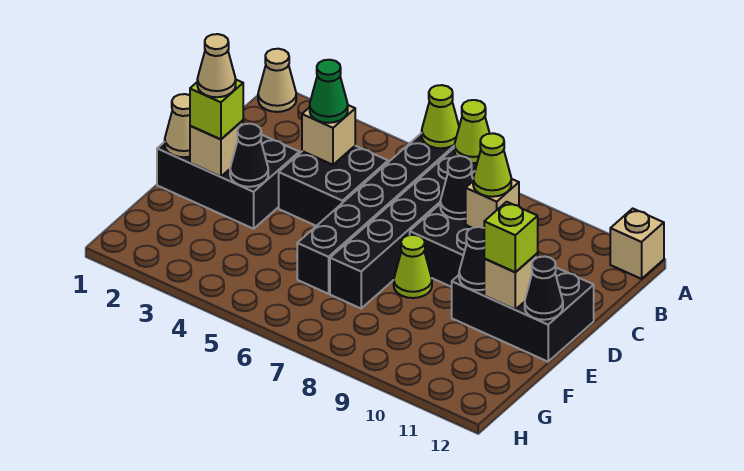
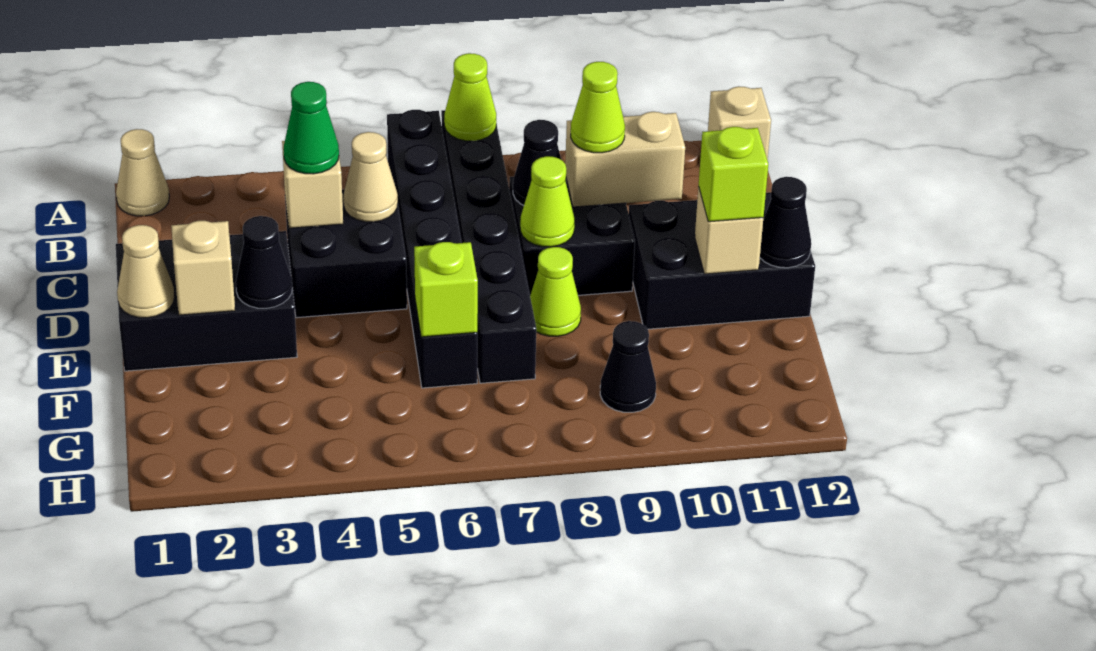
lime 1x1 cone [422,85,459,148] -> lime 1x1 cone moved to [520,156,575,247]
tan 1x1 brick [466,179,519,228] -> tan 1x2 brick [565,112,685,207]
lime 1x1 brick [190,80,243,139] -> lime 1x1 brick moved to [414,242,478,337]
tan 1x1 cone [197,34,236,97] -> tan 1x1 cone moved to [343,132,398,222]
black 1x1 cone [459,227,485,290] -> black 1x1 cone moved to [600,321,656,412]

